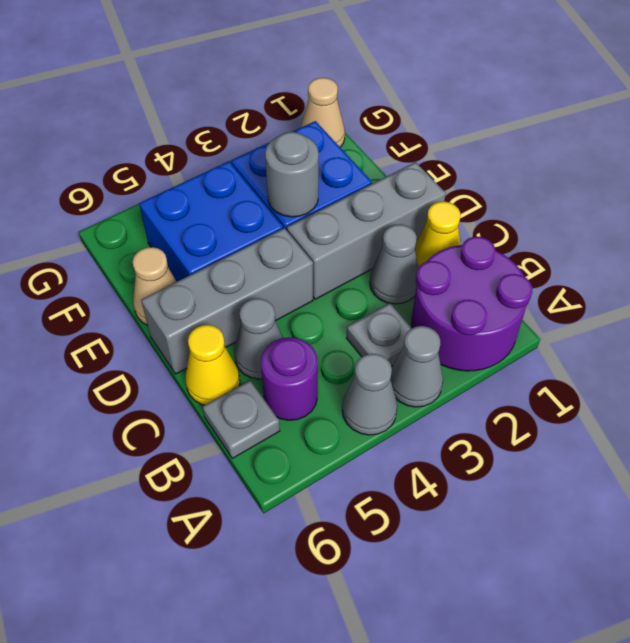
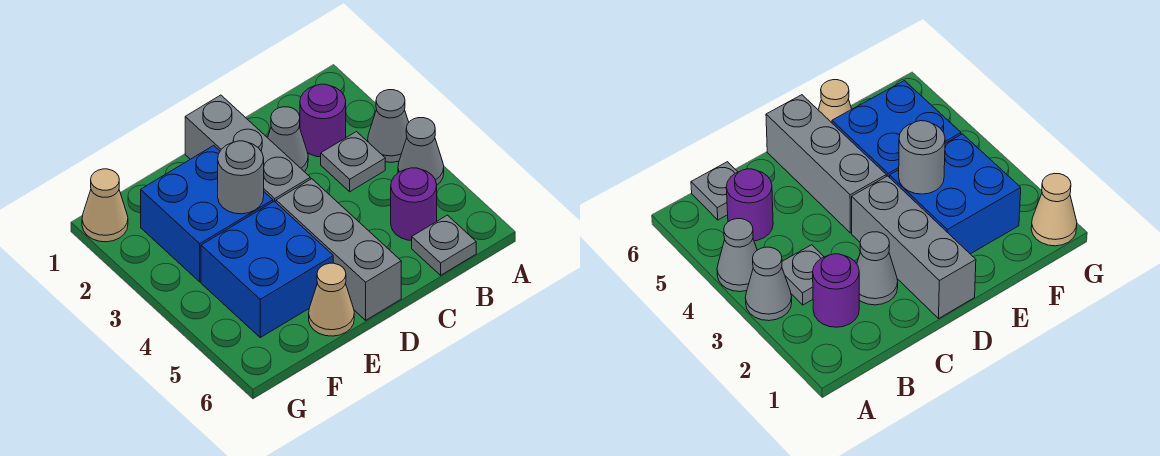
purple 2x2 round brick [411,237,532,371] -> purple 1x1 round brick [300,84,346,157]
yellow 1x1 cone [415,201,461,268] -> none
grey 1x1 cone [234,298,283,379] -> none
yellow 1x1 cone [185,325,240,405] -> none

